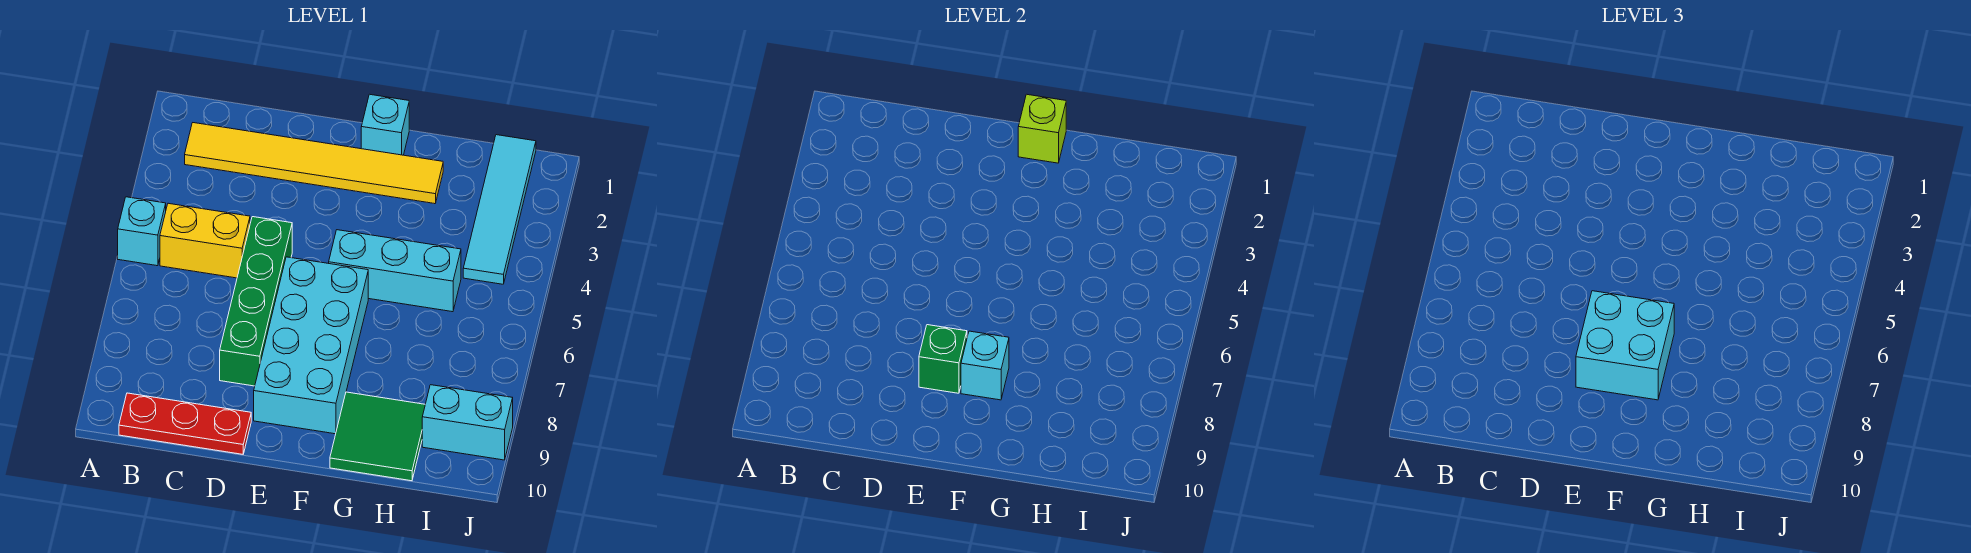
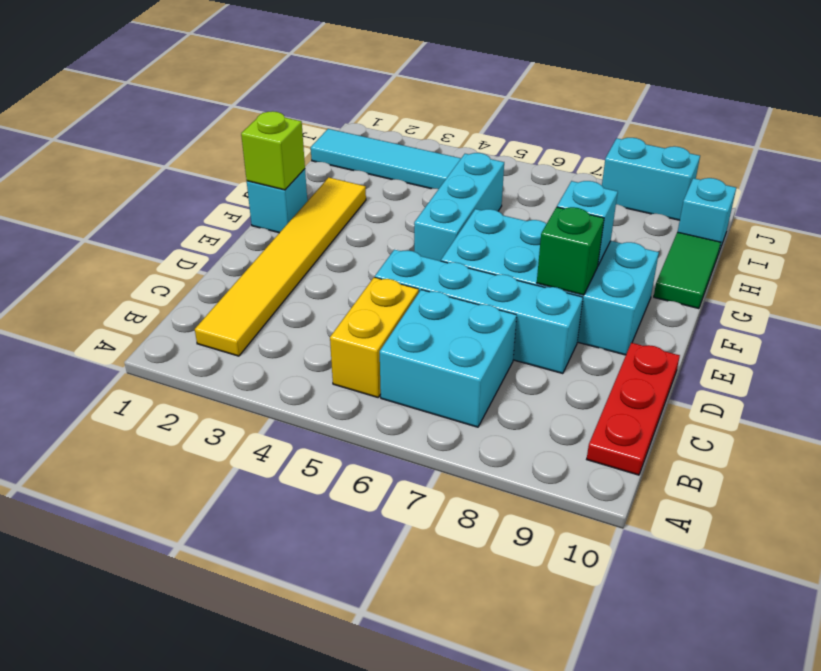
cyan 1x1 brick [118,197,166,266] -> cyan 1x1 brick moved to [678,178,736,254]
green 1x4 brick [220,217,292,386] -> cyan 1x4 brick [375,249,583,374]
cyan 2x2 brick [1576,291,1674,400] -> cyan 2x2 brick moved to [380,290,517,427]
green 2x2 tile [330,392,425,481] -> green 1x2 tile [654,232,721,309]
cyan 1x2 brick [422,385,513,460] -> cyan 1x2 brick turned to [602,138,700,220]

